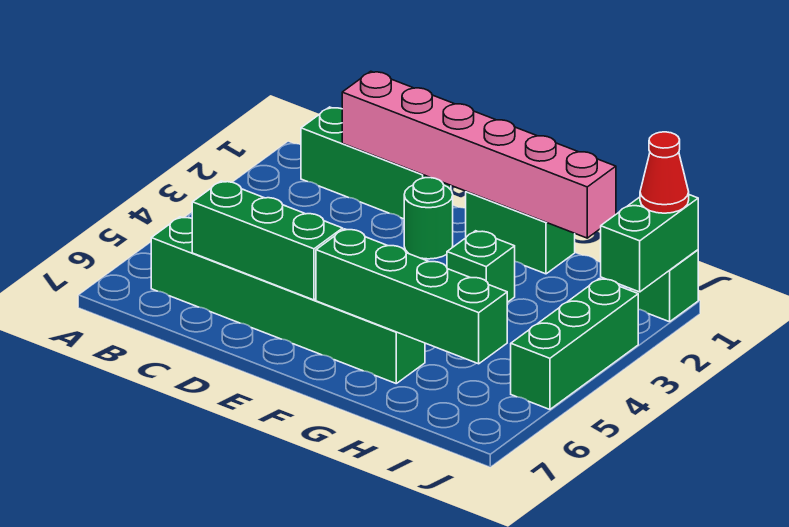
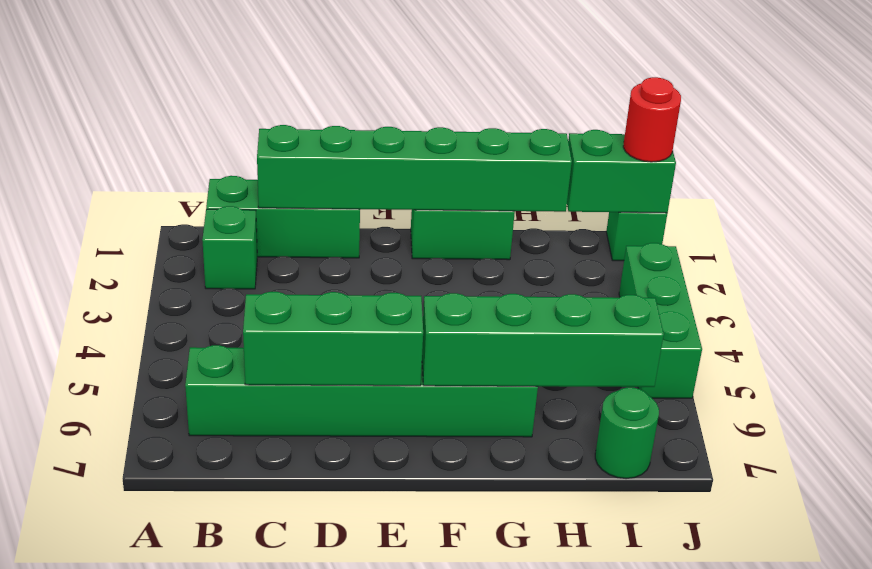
pink 1x6 brick [342,71,616,238] -> green 1x6 brick [257,125,572,212]
green 1x1 round brick [404,178,453,259] -> green 1x1 round brick moved to [595,387,659,479]
green 1x1 brick [447,231,515,302] -> green 1x1 brick moved to [202,206,257,289]
green 1x2 brick [601,195,698,292] -> green 1x2 brick turned to [567,130,676,213]
red 1x1 cone [640,132,689,213] -> red 1x1 round brick [623,77,681,162]

